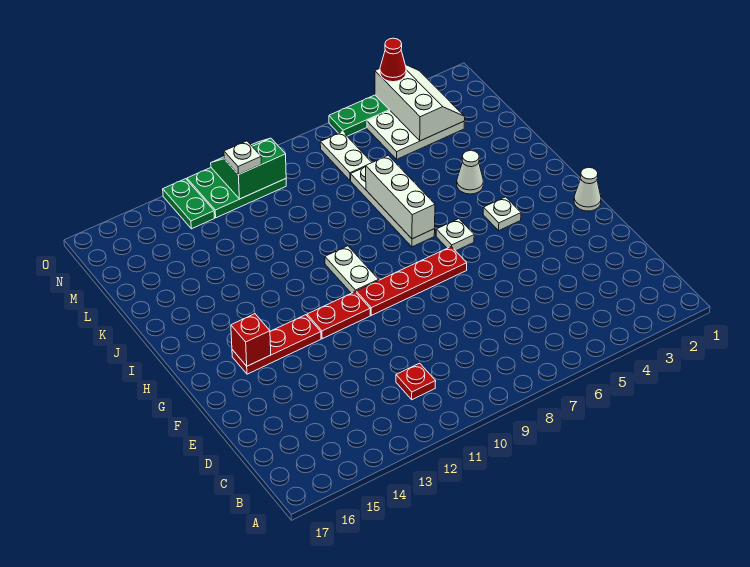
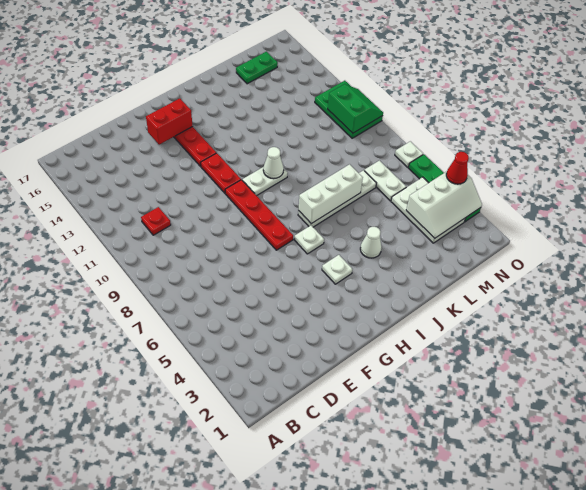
white 1x1 cone [574,167,601,211] -> white 1x1 cone moved to [263,147,284,179]
red 1x1 brick [231,314,271,366] -> red 1x2 brick [146,98,193,145]
white 1x2 plate [320,132,372,180] -> white 1x2 plate turned to [364,160,406,201]
white 1x1 plate [224,141,261,175] -> white 1x1 plate moved to [395,141,423,167]
green 1x2 plate [163,179,214,229] -> green 1x2 plate moved to [236,52,278,84]

